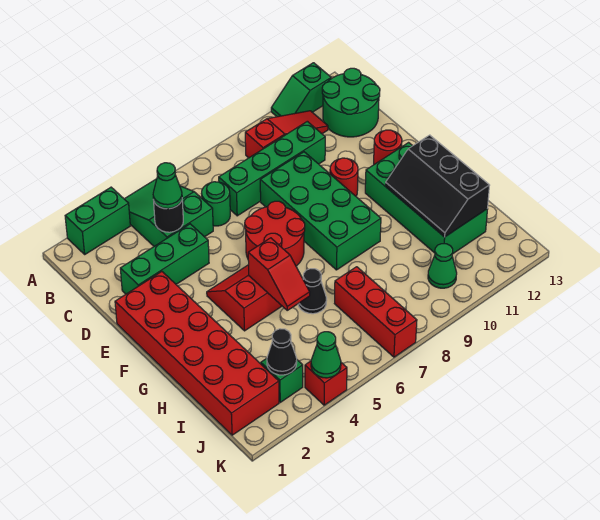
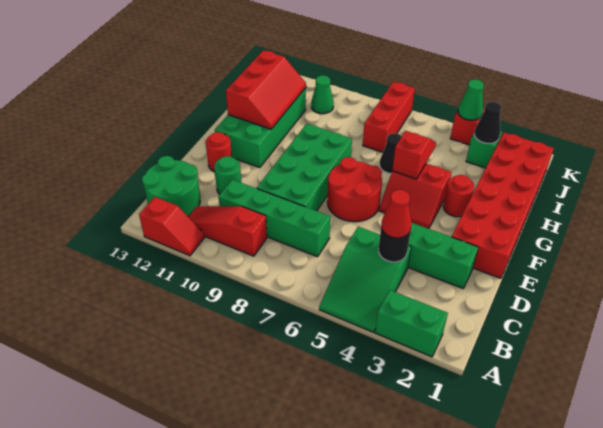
green 1x2 slope [271,63,331,117] -> red 1x2 slope [139,197,205,256]
green 1x1 cone [153,163,182,209] -> red 1x1 cone [381,190,412,238]
green 1x1 round brick [202,182,230,226] -> green 1x1 round brick moved to [214,156,241,194]
red 1x1 round brick [330,158,358,196] -> red 1x1 round brick moved to [443,175,474,217]
black 2x3 slope [386,135,490,237] -> red 2x3 slope [226,50,306,129]

